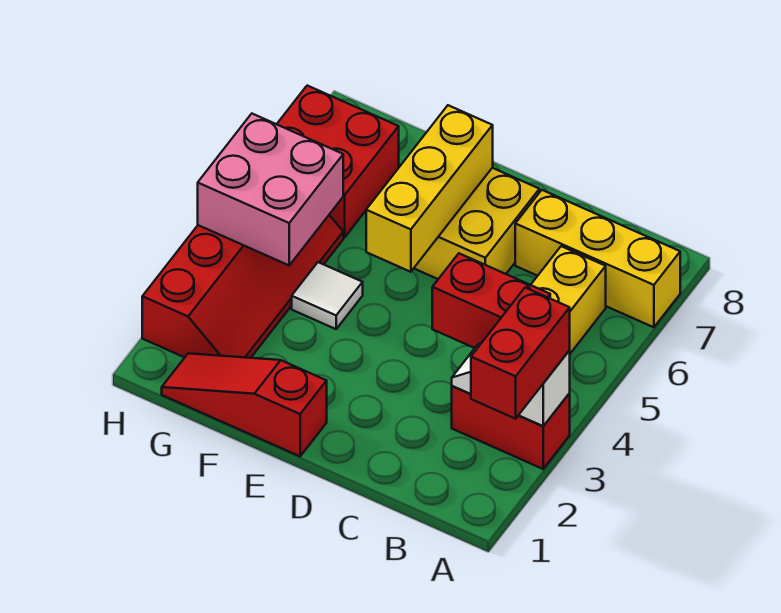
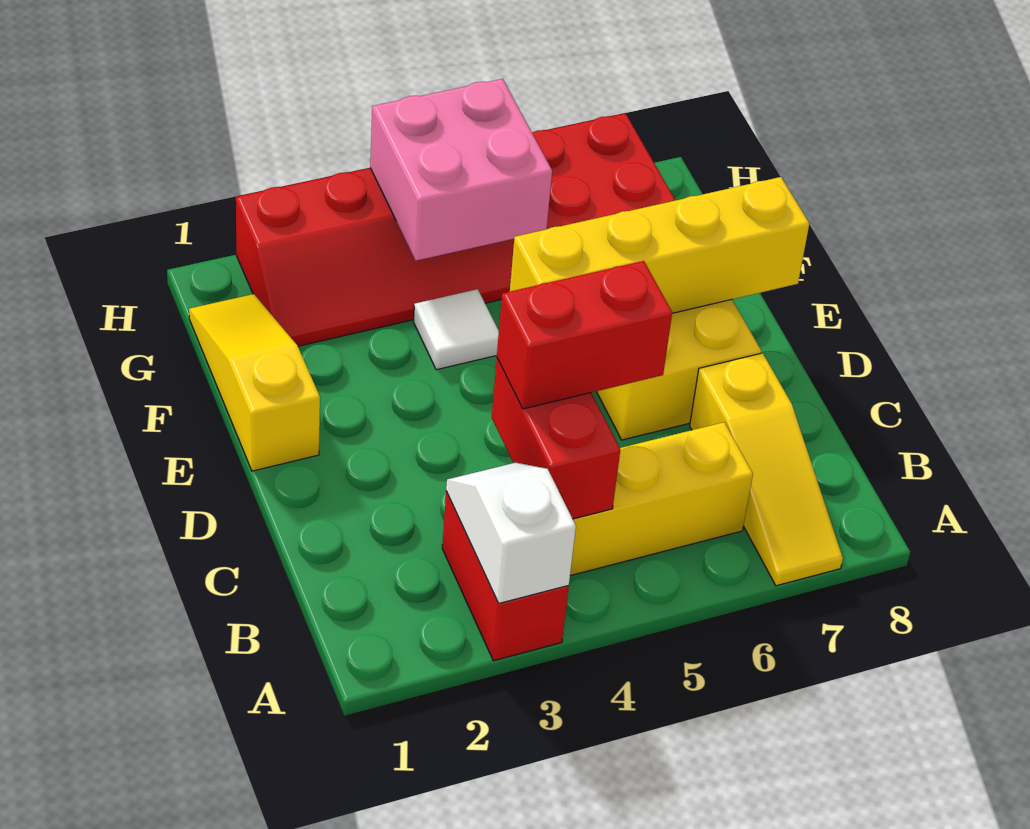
red 1x2 brick [471,288,570,419] -> red 1x2 brick moved to [497,261,672,409]
yellow 1x3 brick [515,190,680,327] -> yellow 1x3 slope [690,353,843,586]
red 1x3 slope [162,353,327,456] -> yellow 1x3 slope [189,294,320,471]
yellow 1x3 brick [366,105,493,272] -> yellow 1x4 brick [510,177,809,313]

